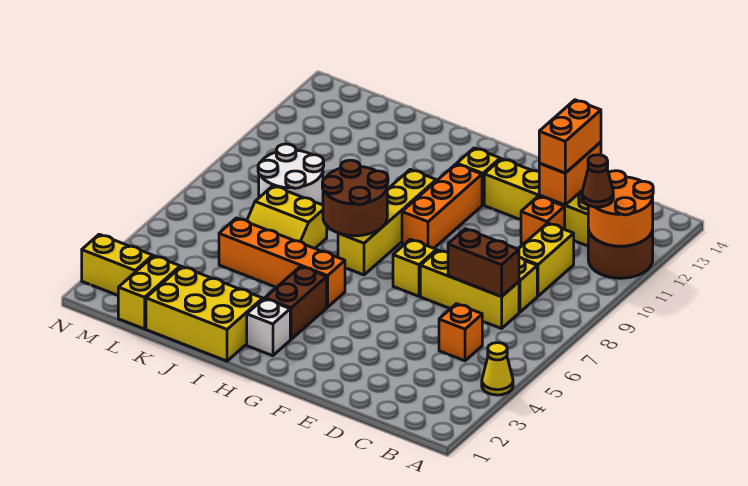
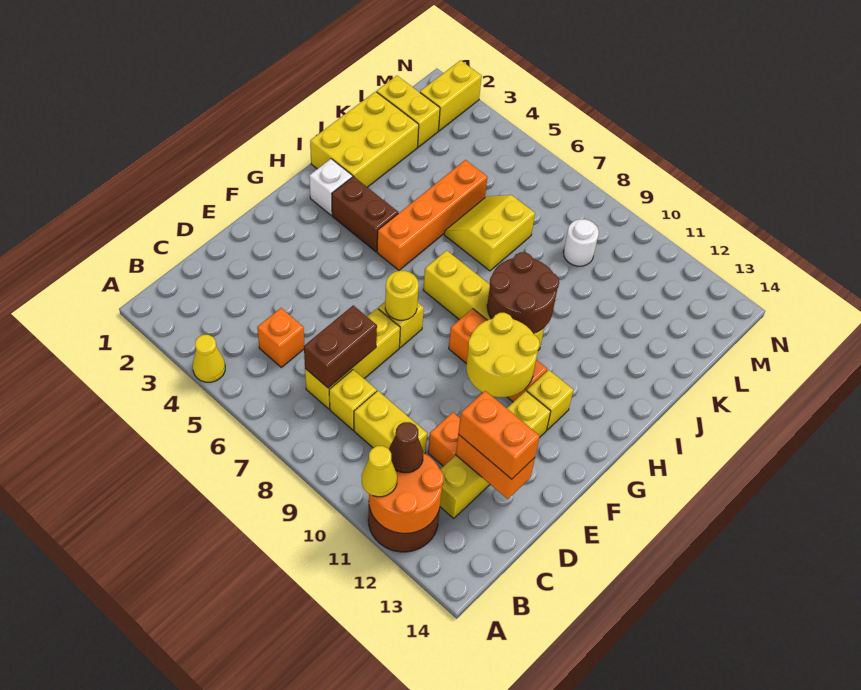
none -> yellow 1x1 cone [362,446,397,497]
none -> yellow 1x1 round brick [385,271,419,320]
none -> yellow 2x2 round brick [466,313,540,397]
brown 2x2 round brick [322,160,388,236] -> brown 2x2 round brick moved to [487,252,559,333]
white 2x2 round brick [258,144,324,205] -> white 1x1 round brick [563,219,599,266]

